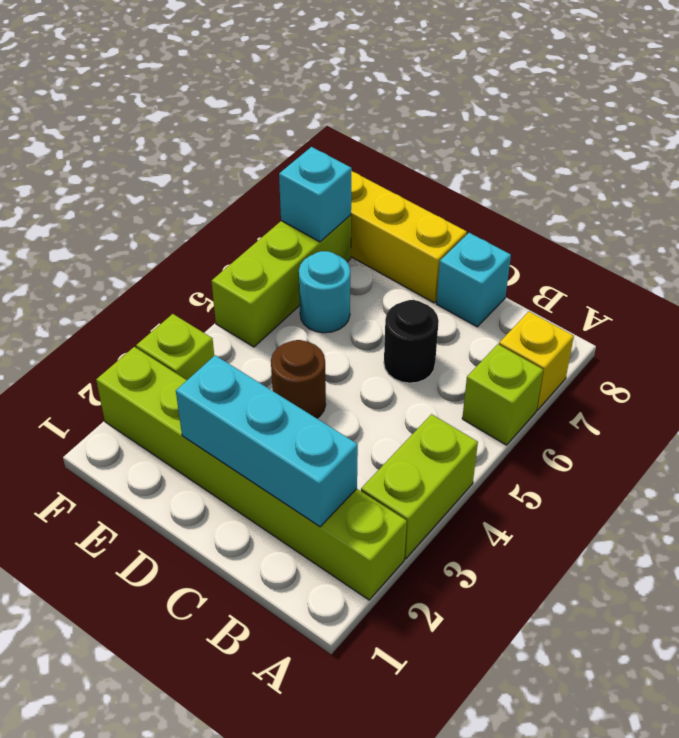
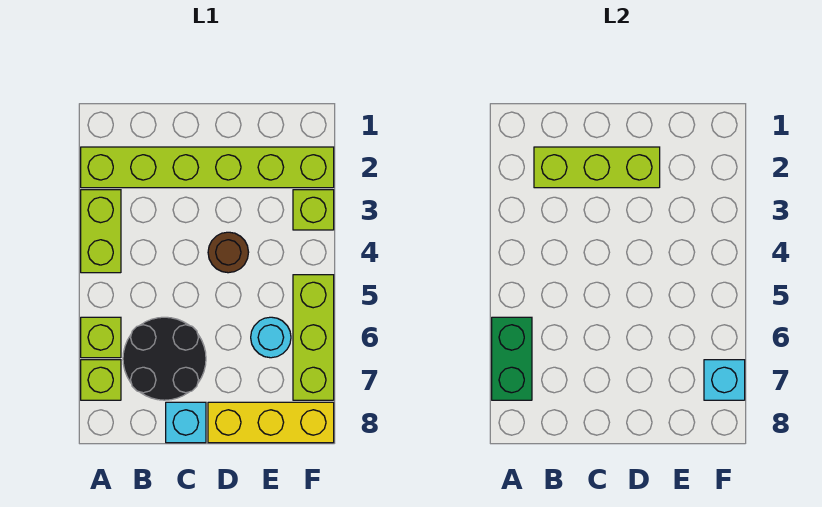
none -> green 1x2 brick [492,317,532,400]
yellow 1x1 brick [499,312,574,410] -> lime 1x1 brick [81,360,121,400]
cyan 1x3 brick [176,355,358,527] -> lime 1x3 brick [534,147,660,188]
black 1x1 round brick [384,300,439,383] -> black 2x2 round brick [123,317,206,400]

